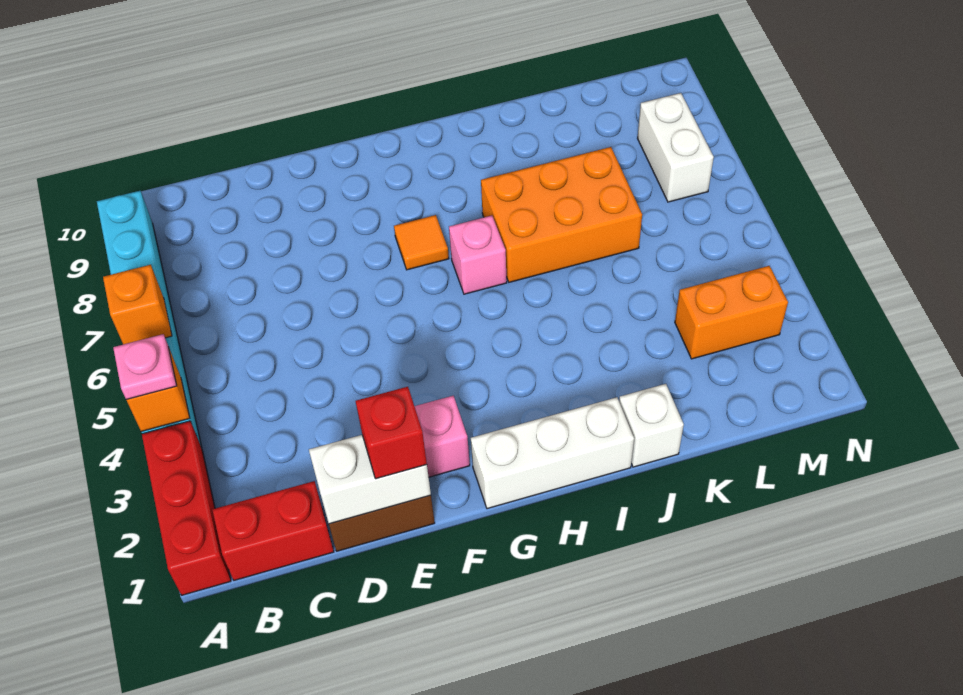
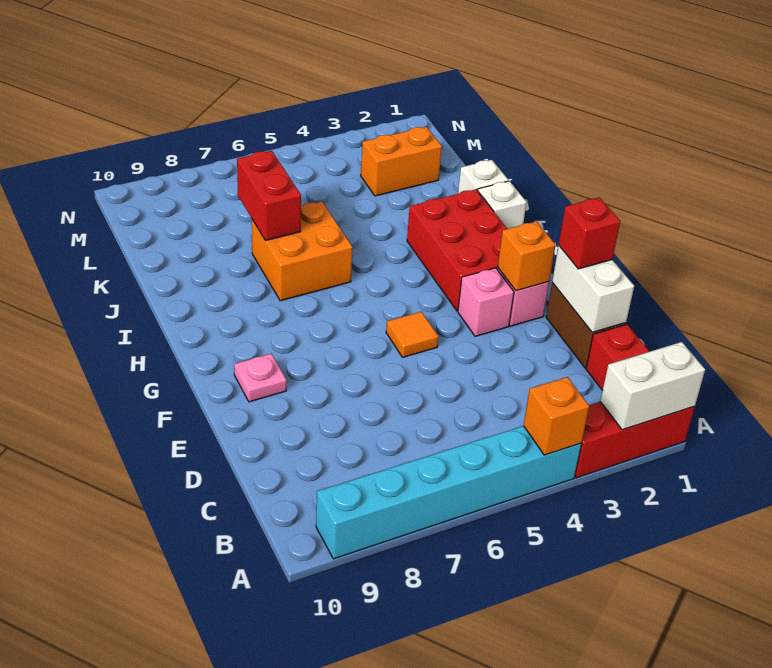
pink 1x1 plate [113,334,177,400] -> pink 1x1 plate moved to [234,354,287,402]
orange 1x1 brick [103,265,172,344] -> orange 1x1 brick moved to [498,221,556,291]
white 1x3 brick [471,397,634,509] -> white 1x1 brick [478,181,526,229]
none -> red 2x3 brick [407,189,507,311]
orange 1x1 tile [394,215,449,270] -> orange 1x1 tile moved to [386,312,439,357]
pink 1x1 brick [449,216,507,294] -> pink 1x1 brick moved to [458,268,514,336]
orange 2x3 brick [481,147,642,282] -> orange 2x2 brick [252,201,353,301]
none -> red 1x2 brick [237,151,301,241]
orange 1x2 brick [675,266,788,359] -> orange 1x2 brick turned to [361,127,442,196]
white 1x2 brick [637,93,714,202] -> white 1x2 brick moved to [600,342,705,430]

